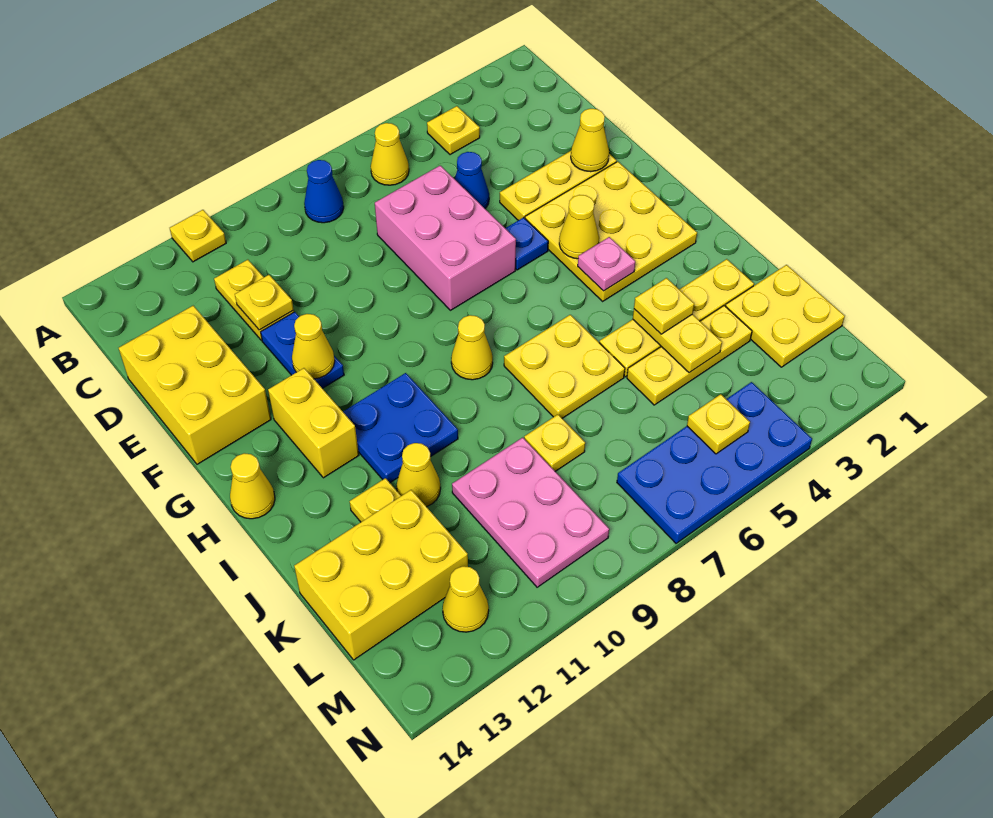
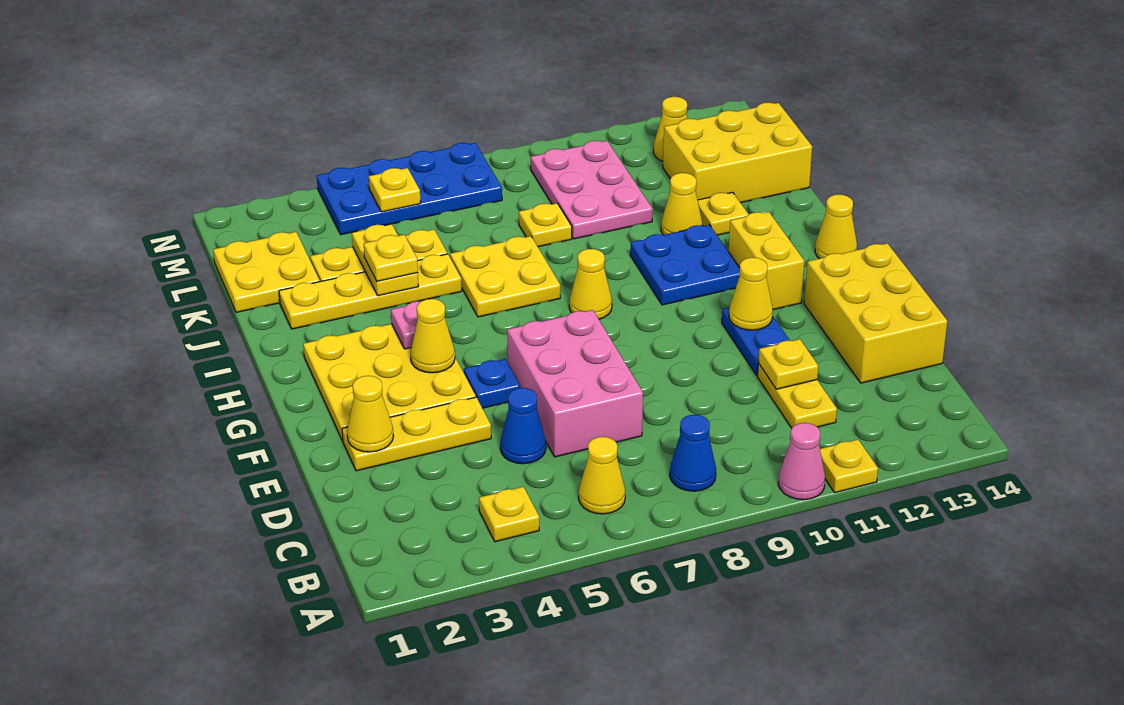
none -> pink 1x1 cone [778,423,825,500]

